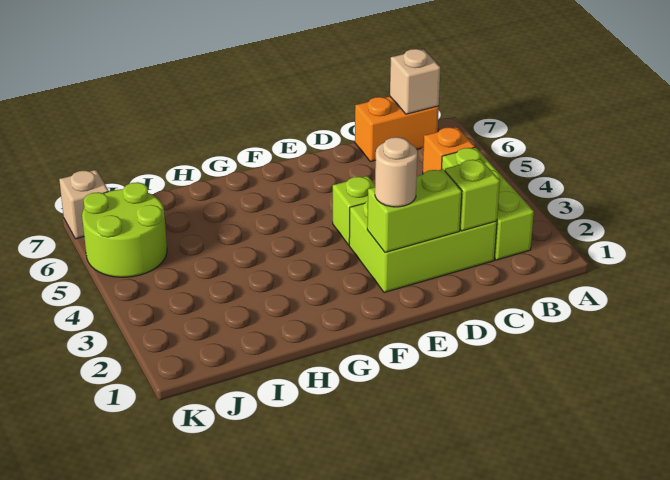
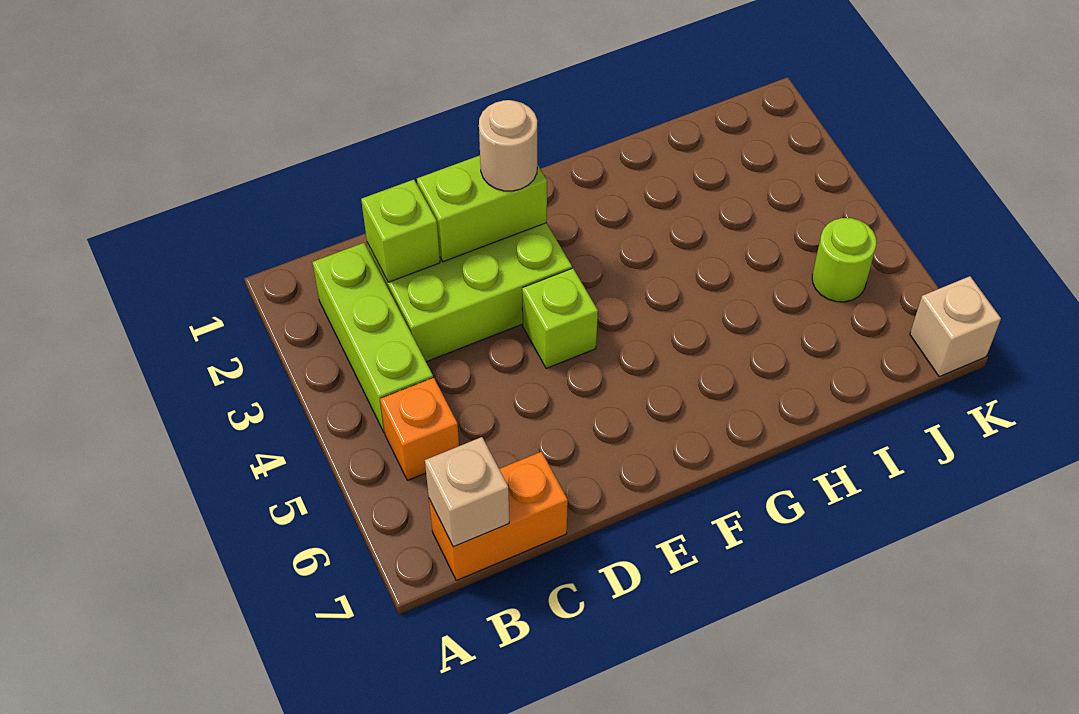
lime 2x2 round brick [82,182,167,277] -> lime 1x1 round brick [812,218,876,302]

